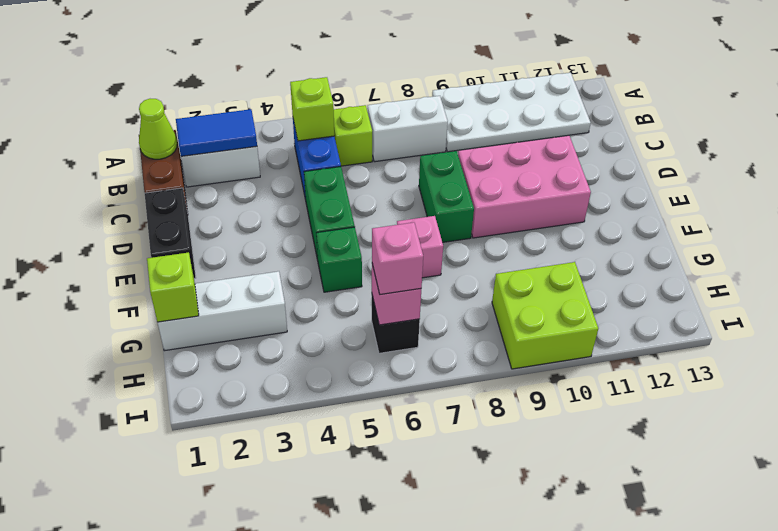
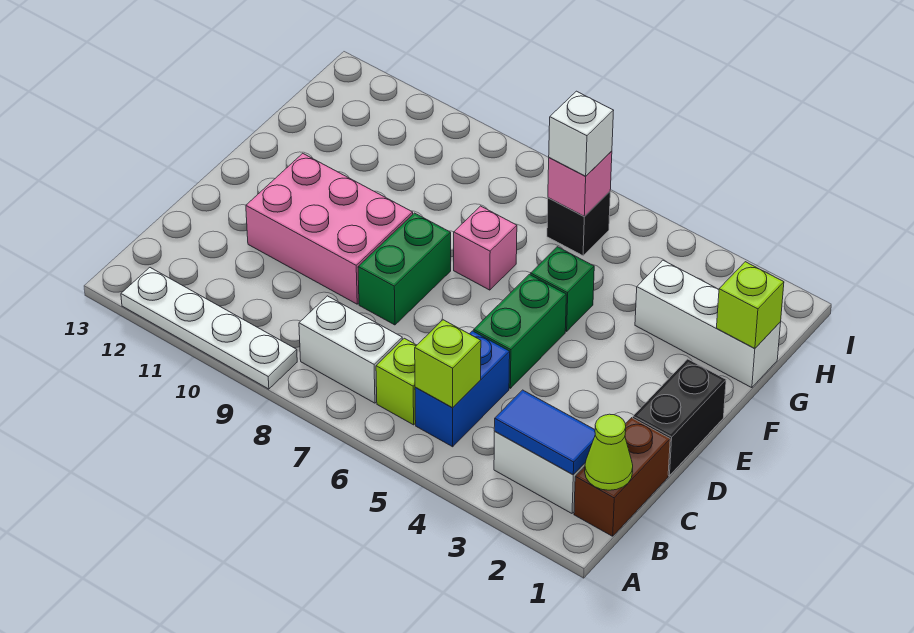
white 2x4 plate [432,73,591,152] -> white 1x4 plate [121,268,297,389]
pink 1x1 brick [372,222,423,295] -> white 1x1 brick [549,91,614,176]
lime 2x2 brick [492,262,598,369] -> none

